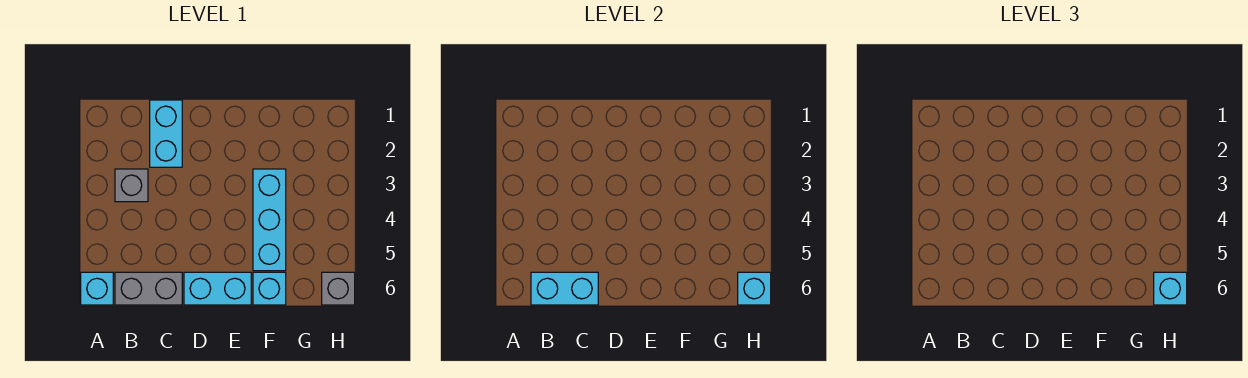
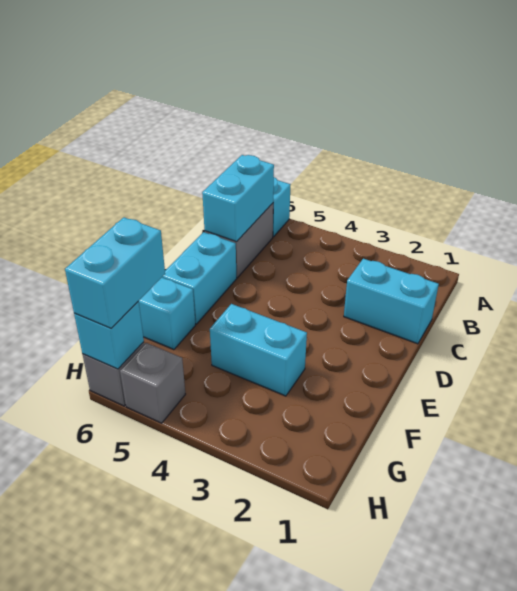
grey 1x1 brick [115,169,148,202] -> grey 1x1 brick moved to [120,343,185,423]
cyan 1x3 brick [253,169,286,271] -> cyan 1x2 brick [210,304,307,396]
cyan 1x1 brick [1154,272,1187,305] -> cyan 1x2 brick [65,217,165,328]

